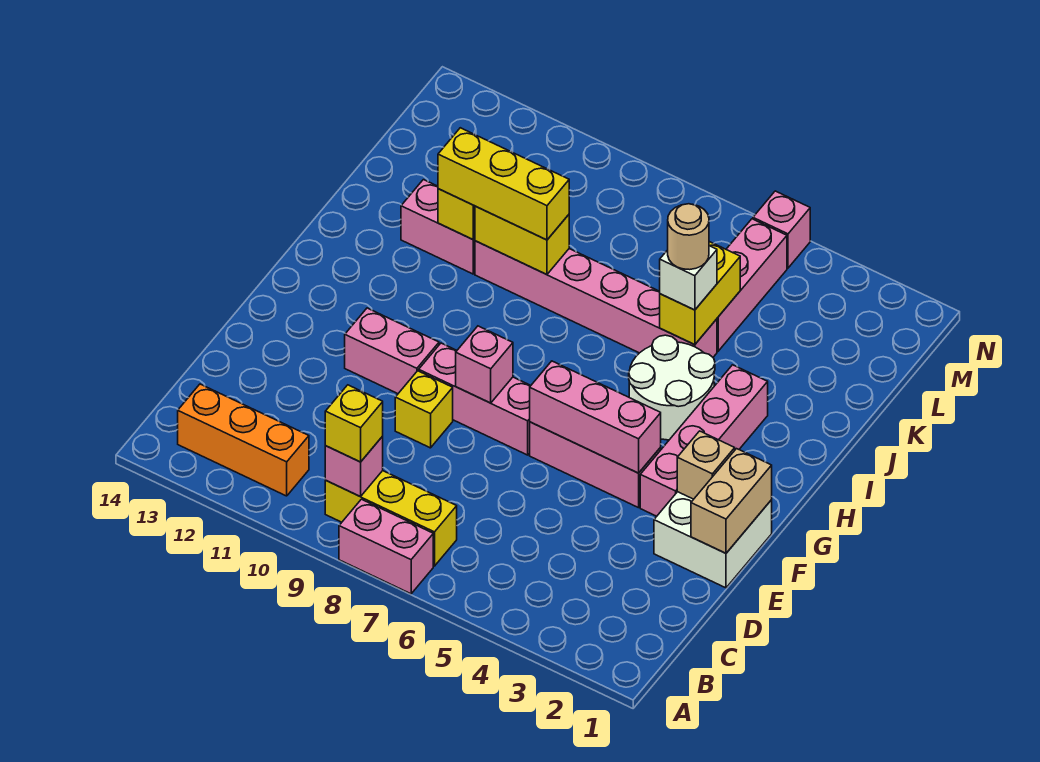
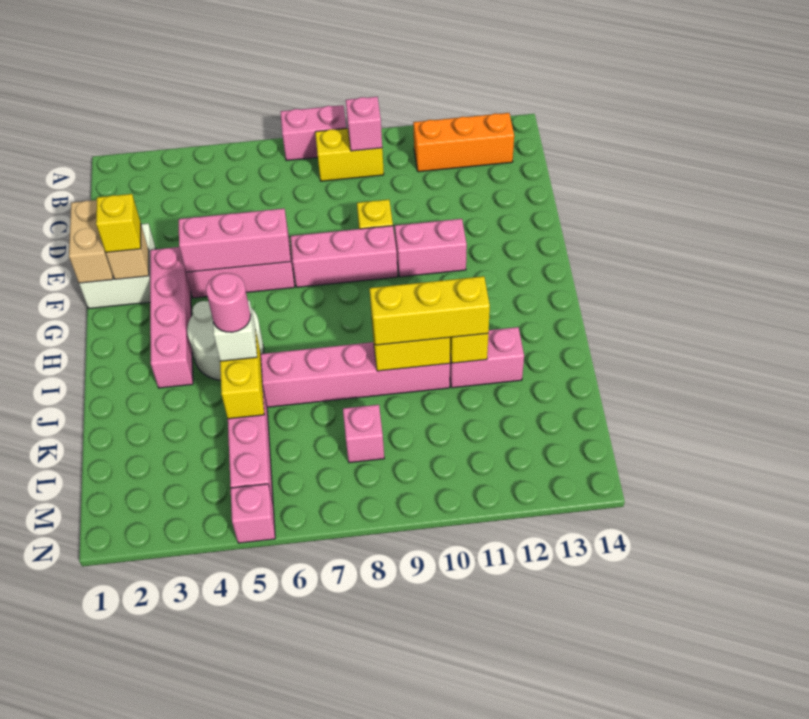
yellow 1x3 brick [325,471,457,566] -> yellow 1x2 brick [315,128,384,181]
yellow 1x1 brick [325,385,383,462] -> yellow 1x1 brick moved to [96,194,141,252]
pink 1x1 brick [456,326,513,403] -> pink 1x1 brick moved to [343,405,384,463]
tan 1x1 round brick [668,204,709,270] -> pink 1x1 round brick [206,273,251,332]

